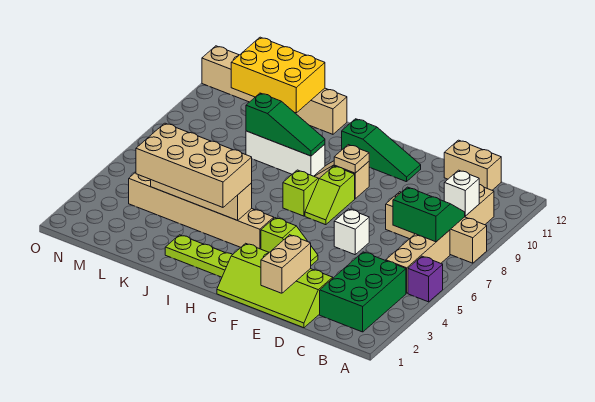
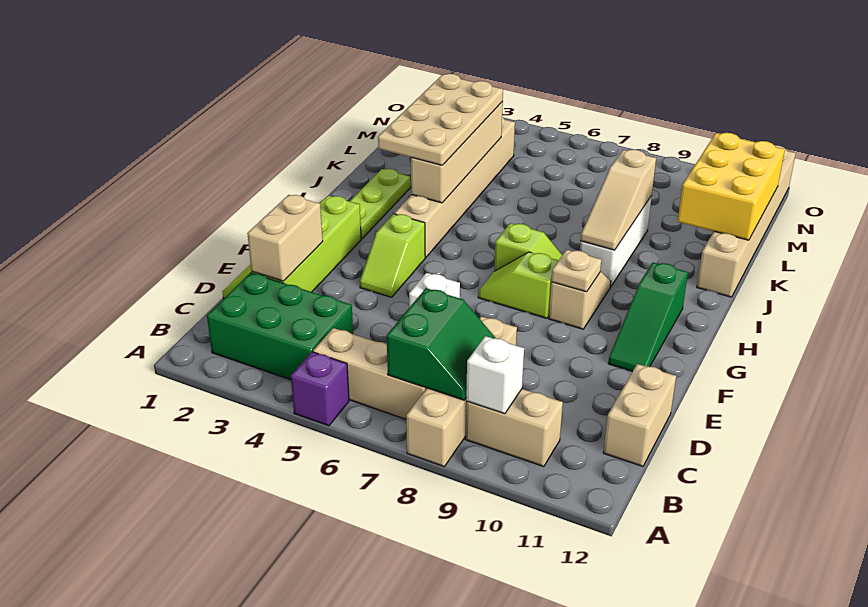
tan 1x2 brick [261,235,311,293] -> tan 1x2 brick turned to [247,195,323,281]
tan 2x4 brick [136,123,252,207] -> tan 2x4 plate [378,74,503,165]
green 1x3 slope [246,93,325,156] -> tan 1x3 slope [581,150,656,250]

